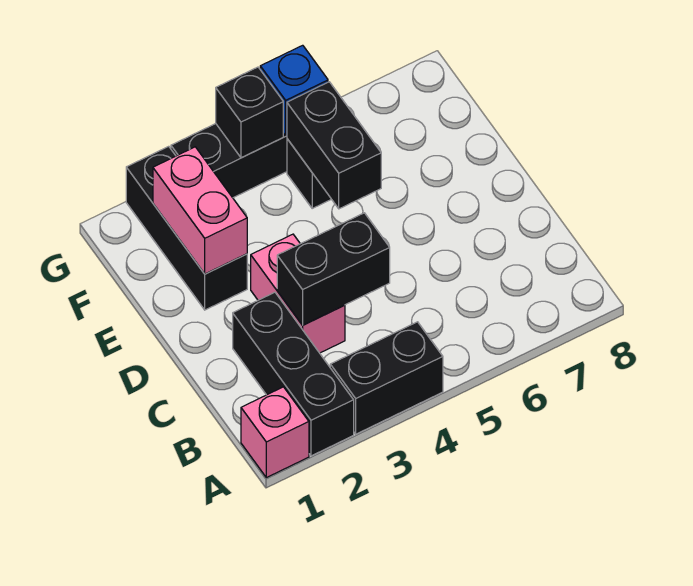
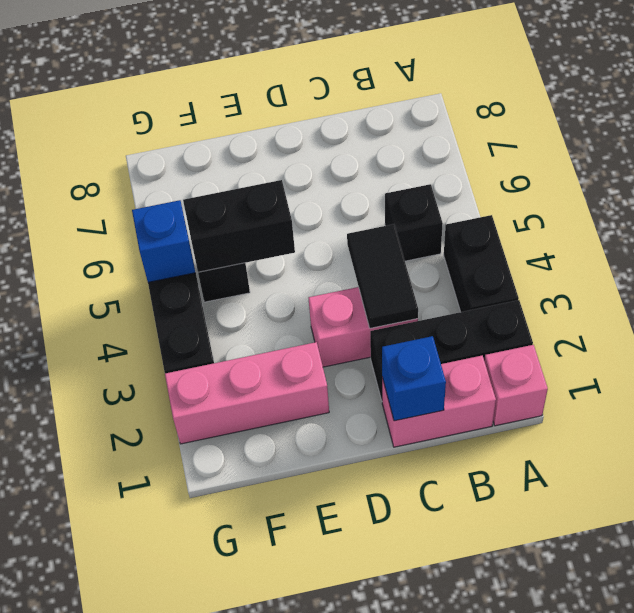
none -> blue 1x1 brick [382,336,446,421]
black 1x2 brick [277,213,390,325] -> black 1x2 tile [347,224,418,328]
black 1x3 brick [126,146,247,310] -> pink 1x3 brick [165,342,329,444]
pink 1x2 brick [153,147,247,274] -> pink 1x2 brick moved to [382,356,496,447]
black 1x1 brick [216,67,283,158] -> black 1x1 brick moved to [385,184,443,261]

